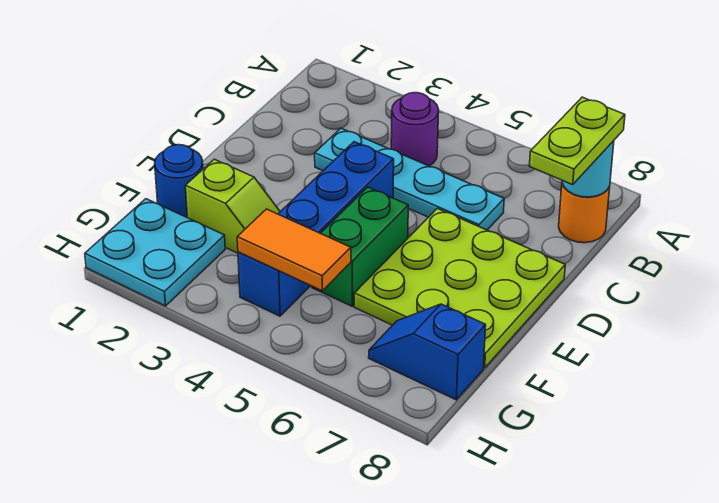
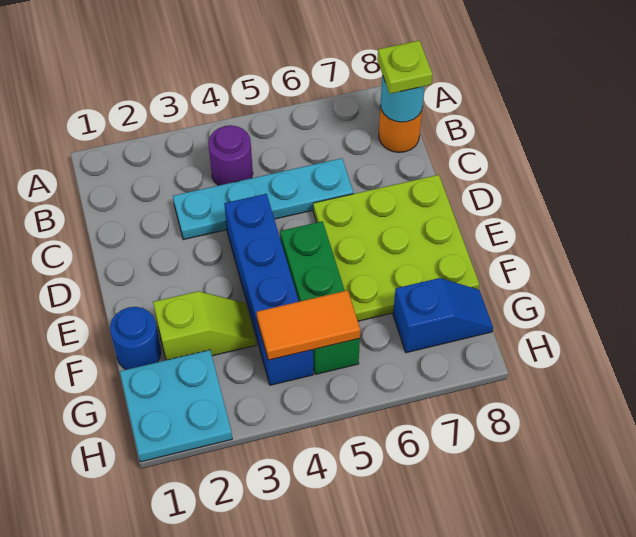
lime 1x2 plate [530,97,625,185] -> lime 1x1 plate [377,40,433,94]
green 1x2 brick [312,187,408,306] -> green 1x3 brick [280,221,360,374]
blue 1x2 slope [369,304,486,400] -> blue 1x2 slope turned to [393,278,493,353]

